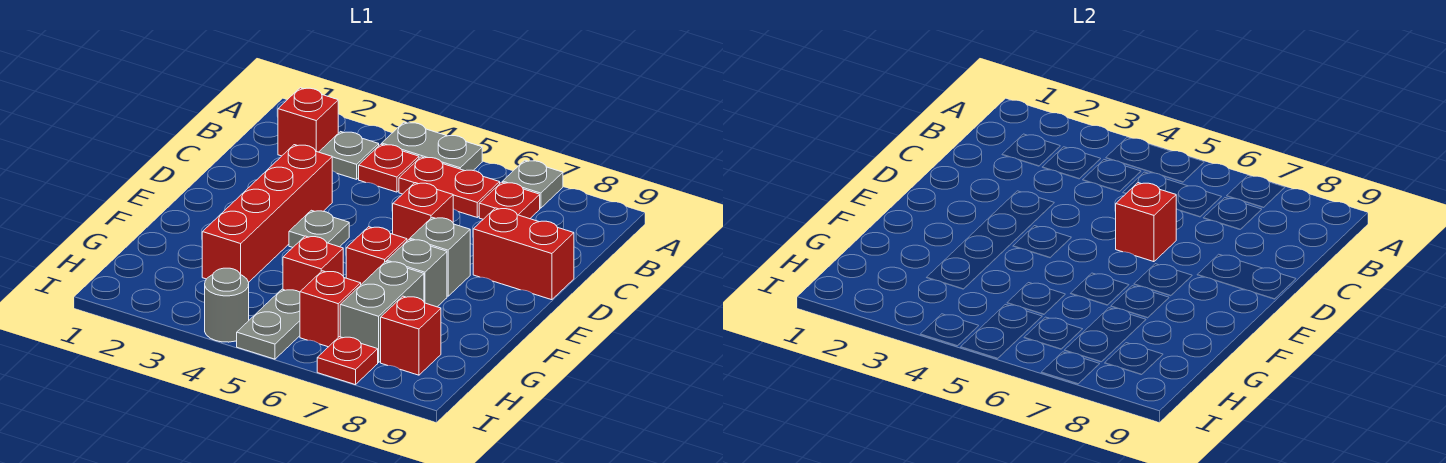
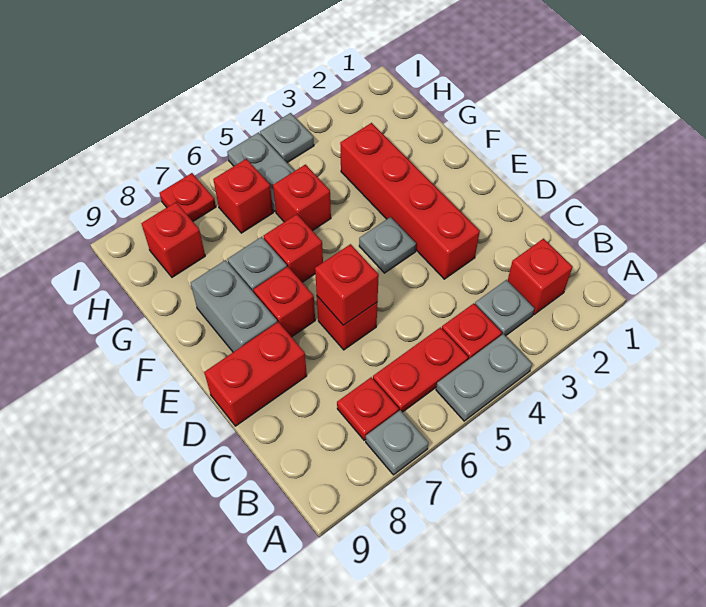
grey 1x1 brick [410,217,470,296] -> red 1x1 brick [253,267,315,337]
grey 1x2 brick [340,261,424,362] -> grey 1x2 brick moved to [191,260,277,352]
grey 1x1 round brick [205,268,249,342] -> grey 1x1 plate [260,113,314,163]

